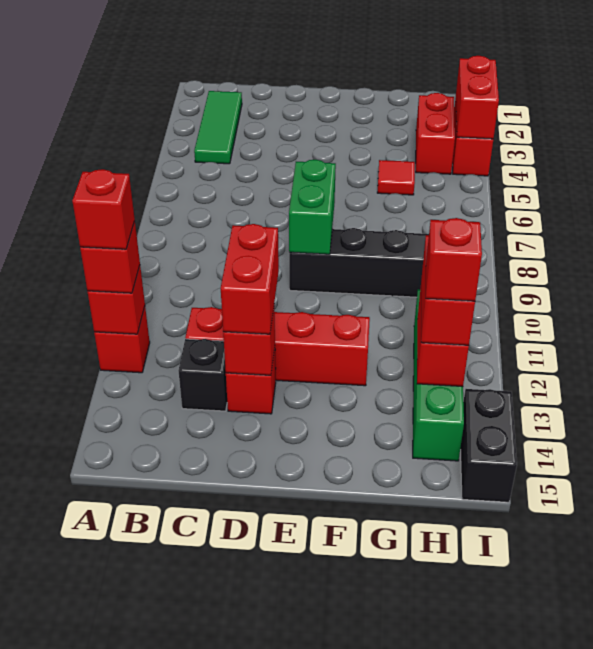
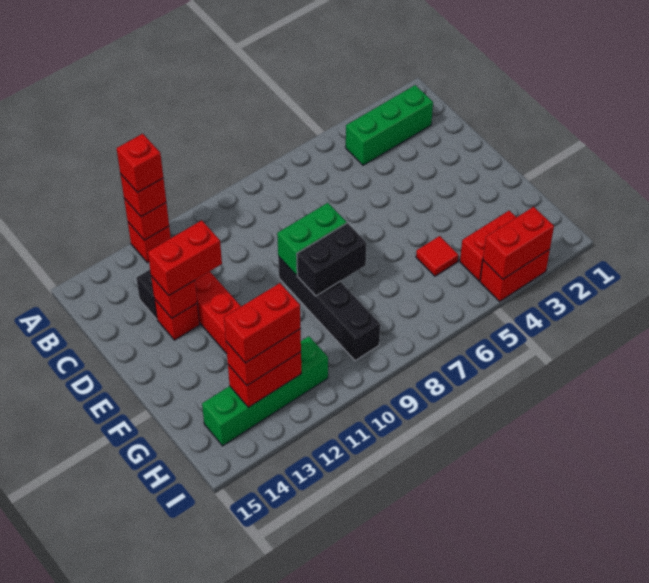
green 1x3 tile [194,91,242,164] -> green 1x3 brick [346,85,433,165]
red 1x1 brick [426,218,482,301] -> red 1x2 brick [224,283,301,363]
black 1x2 brick [460,389,517,502] -> black 1x2 brick moved to [297,223,366,296]

